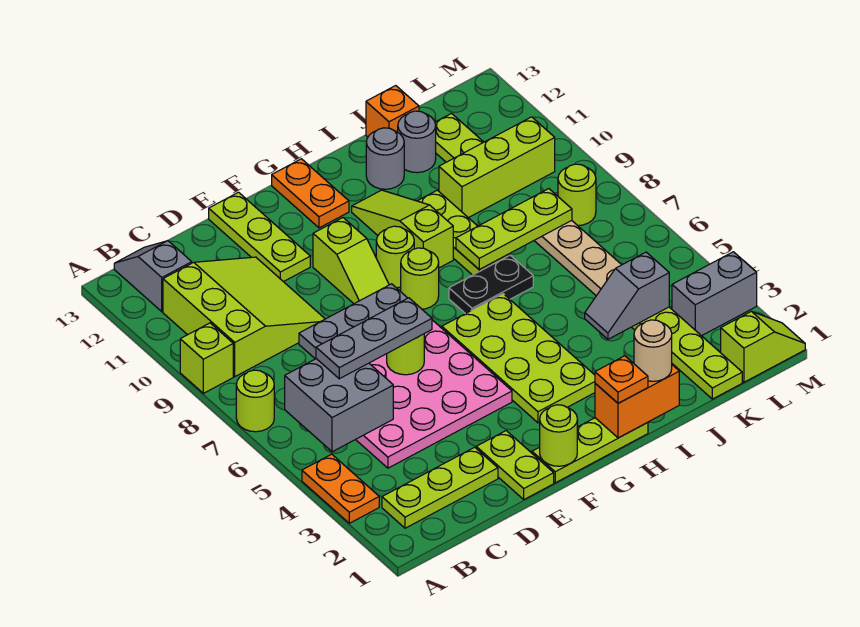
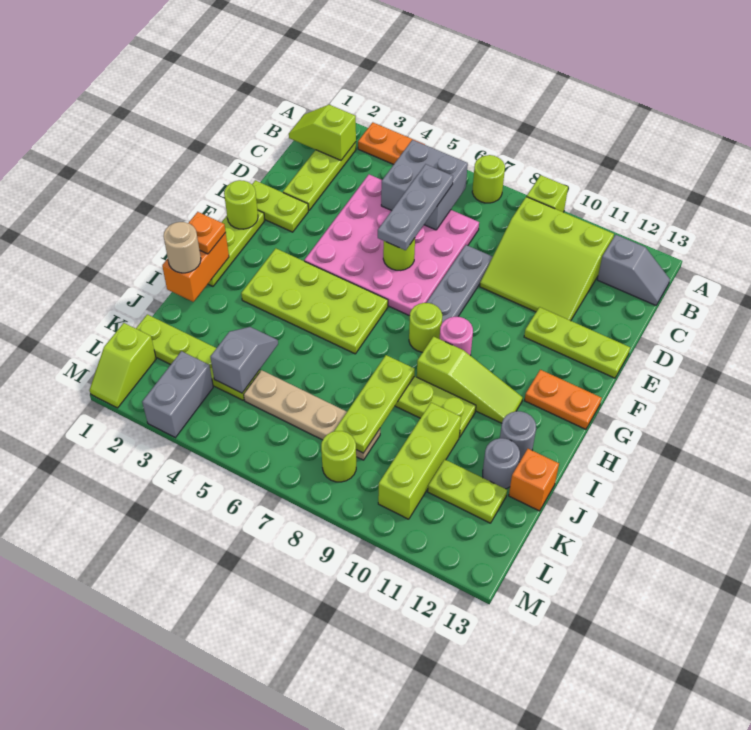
lime 1x2 slope [313,218,389,304] -> lime 1x2 slope moved to [289,105,356,160]
lime 1x1 round brick [376,226,414,288] -> pink 1x1 round brick [440,317,473,356]
black 1x2 plate [449,255,533,314] -> none

